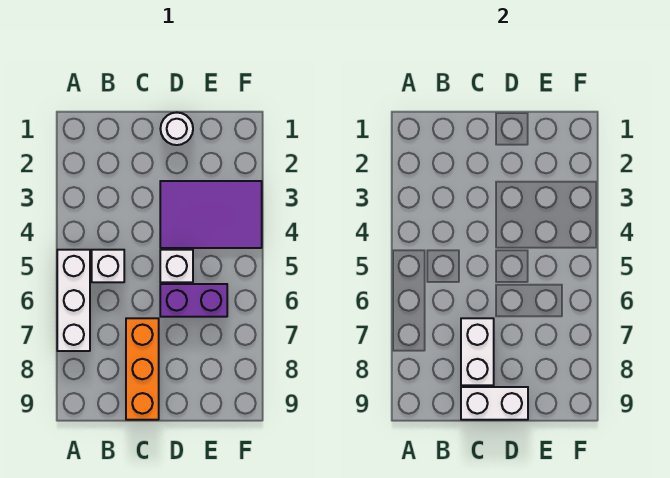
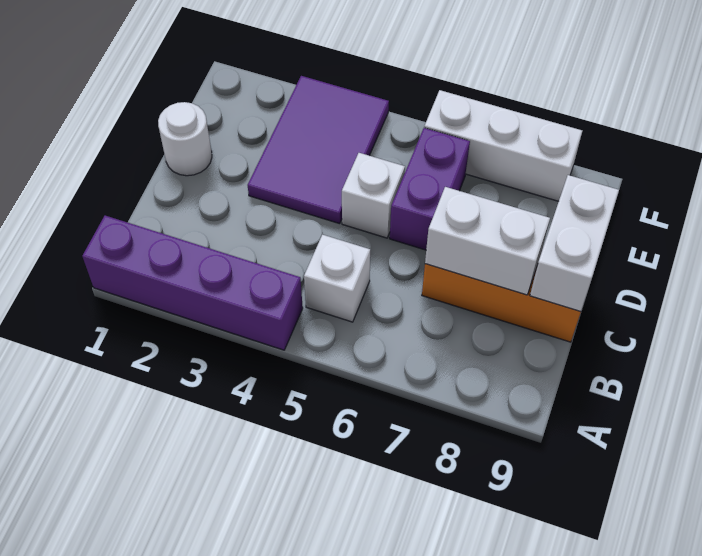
none -> purple 1x4 brick [82,216,303,350]
white 1x3 brick [57,250,90,351] -> white 1x3 brick moved to [424,90,582,201]

